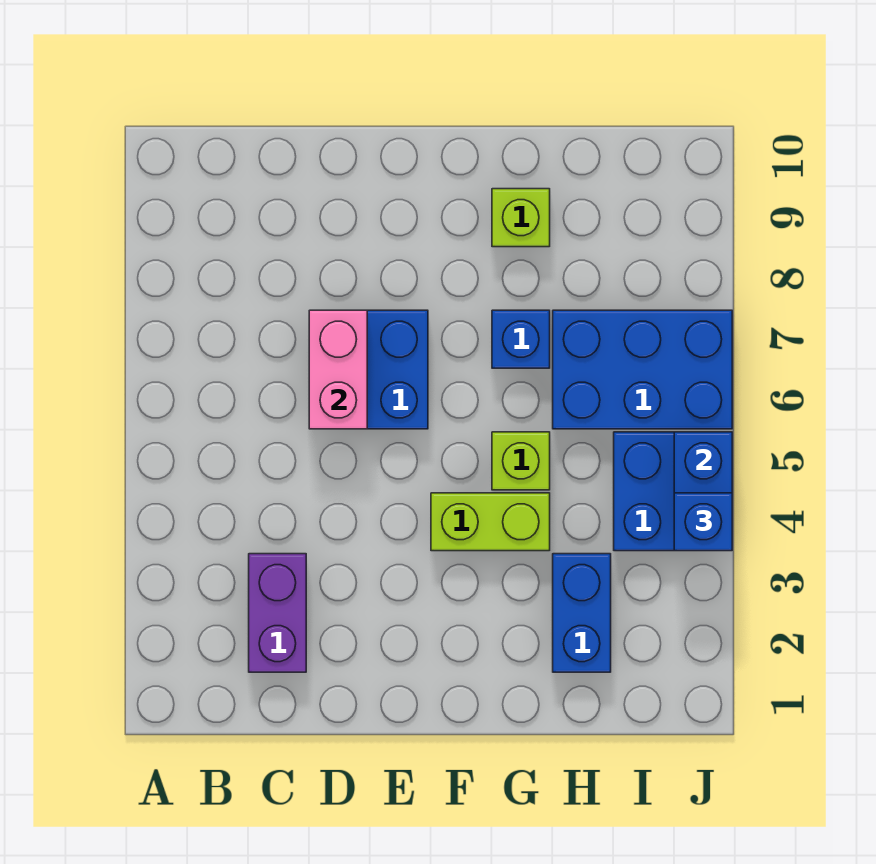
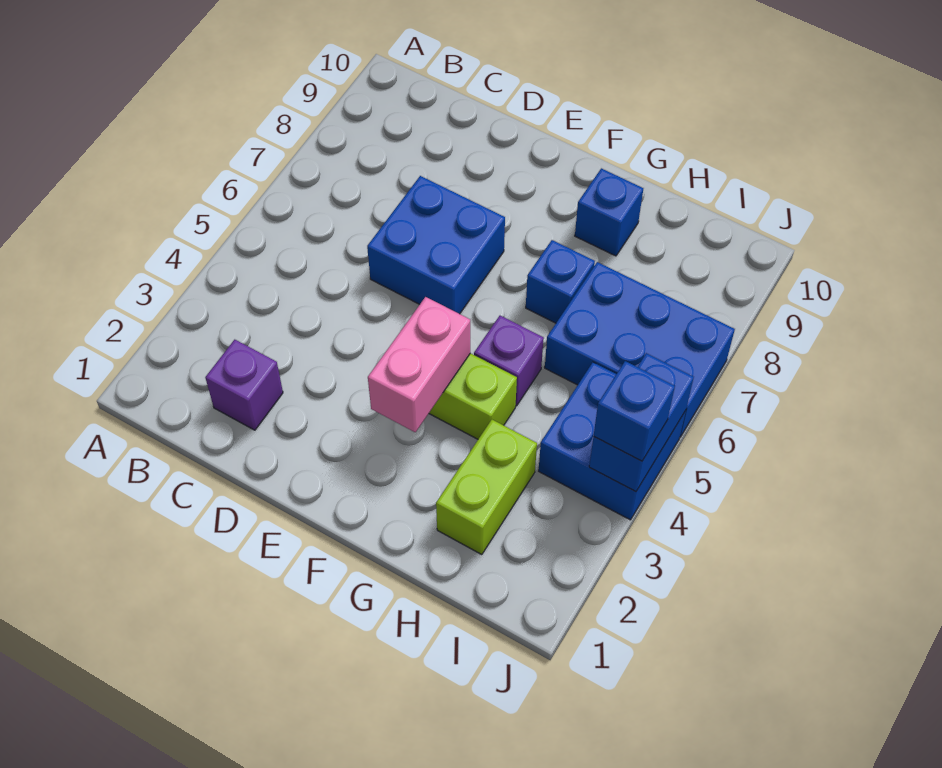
purple 1x2 brick [249,554,306,672] -> purple 1x1 brick [205,340,283,430]
pink 1x2 brick [309,310,367,429] -> pink 1x2 brick moved to [368,297,470,432]
lime 1x1 brick [492,432,550,490] -> purple 1x1 brick [474,316,544,406]
lime 1x1 brick [492,189,550,247] -> blue 1x1 brick [575,168,643,256]
blue 1x2 brick [553,554,611,672] -> lime 1x2 brick [436,420,537,555]

